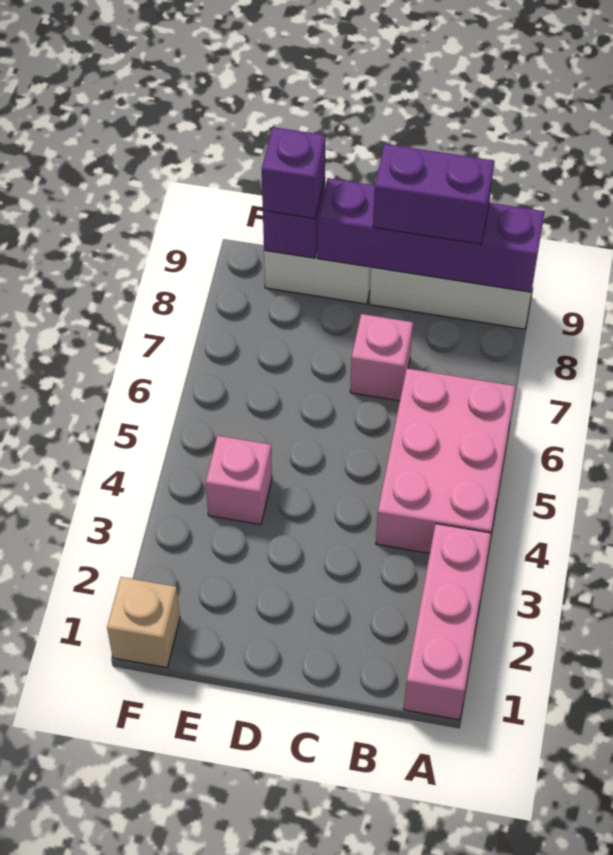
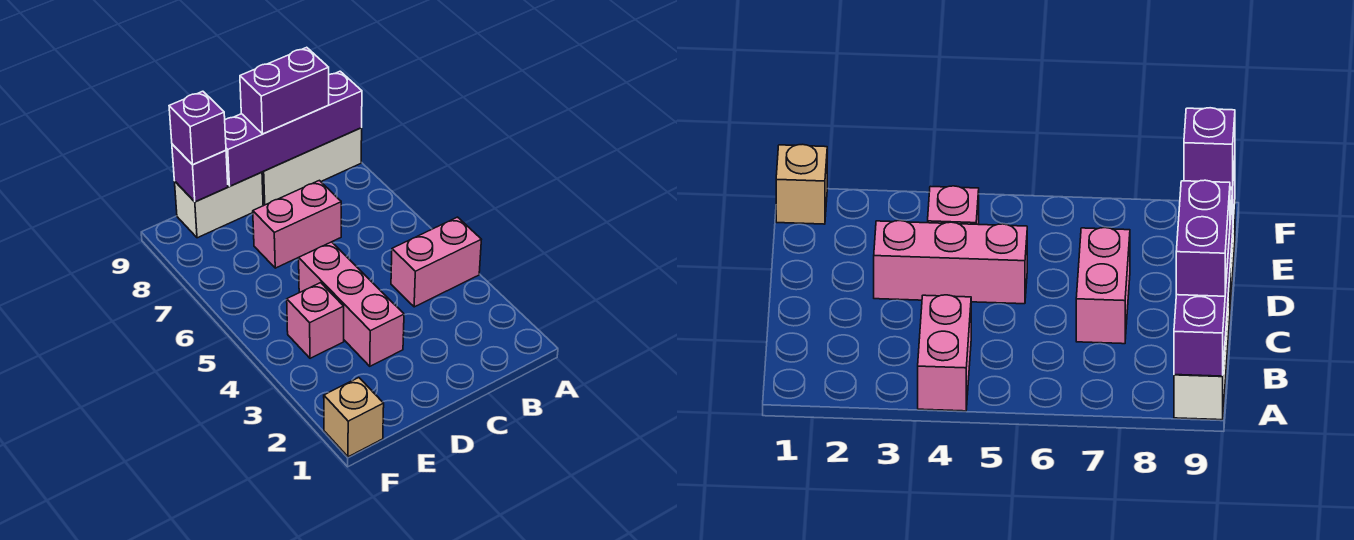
pink 1x3 brick [404,524,491,720] -> pink 1x3 brick moved to [299,242,404,366]
pink 2x3 brick [376,369,516,553] -> pink 1x2 brick [391,217,481,307]
pink 1x1 brick [350,314,413,401] -> pink 1x2 brick [253,180,341,268]

